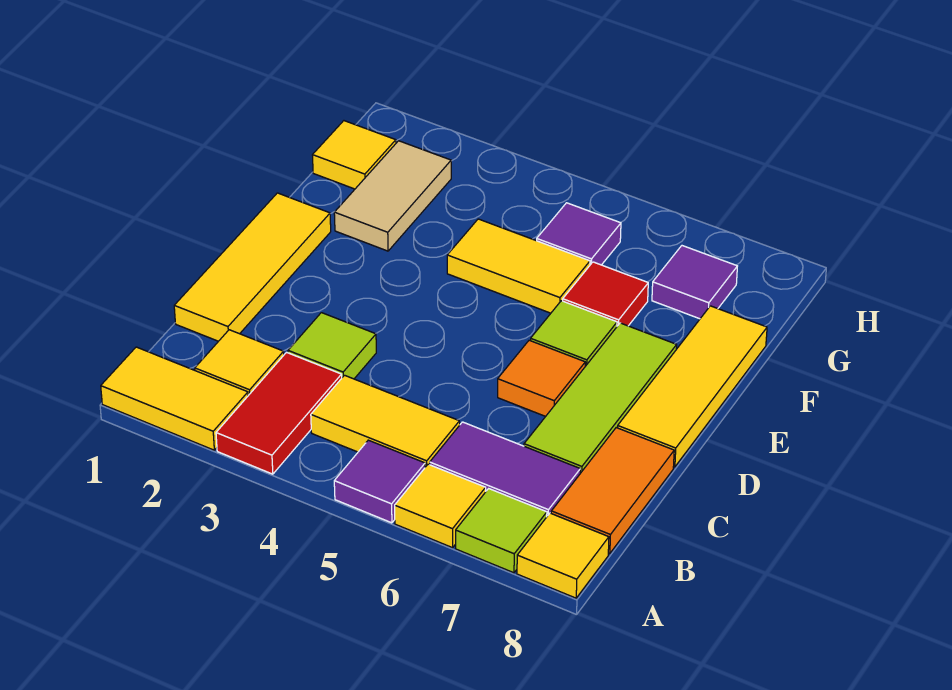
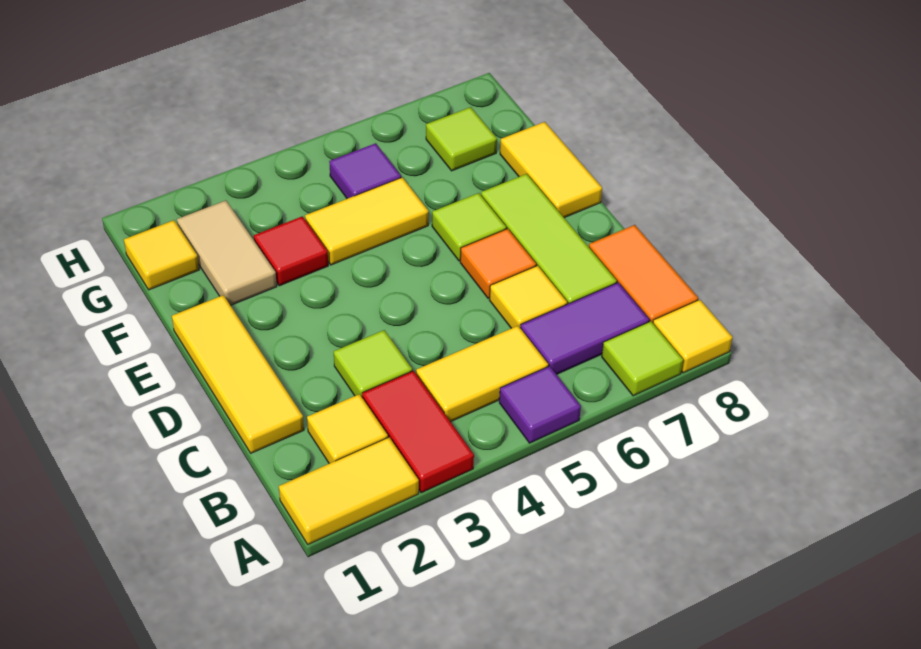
yellow 1x1 tile [395,464,486,548] -> yellow 1x1 tile moved to [490,266,567,328]
yellow 1x3 tile [618,306,767,467] -> yellow 1x2 tile [500,122,602,218]
red 1x1 tile [563,262,648,326] -> red 1x1 tile moved to [254,216,328,286]
purple 1x1 tile [652,246,737,319] -> lime 1x1 tile [426,107,497,171]

